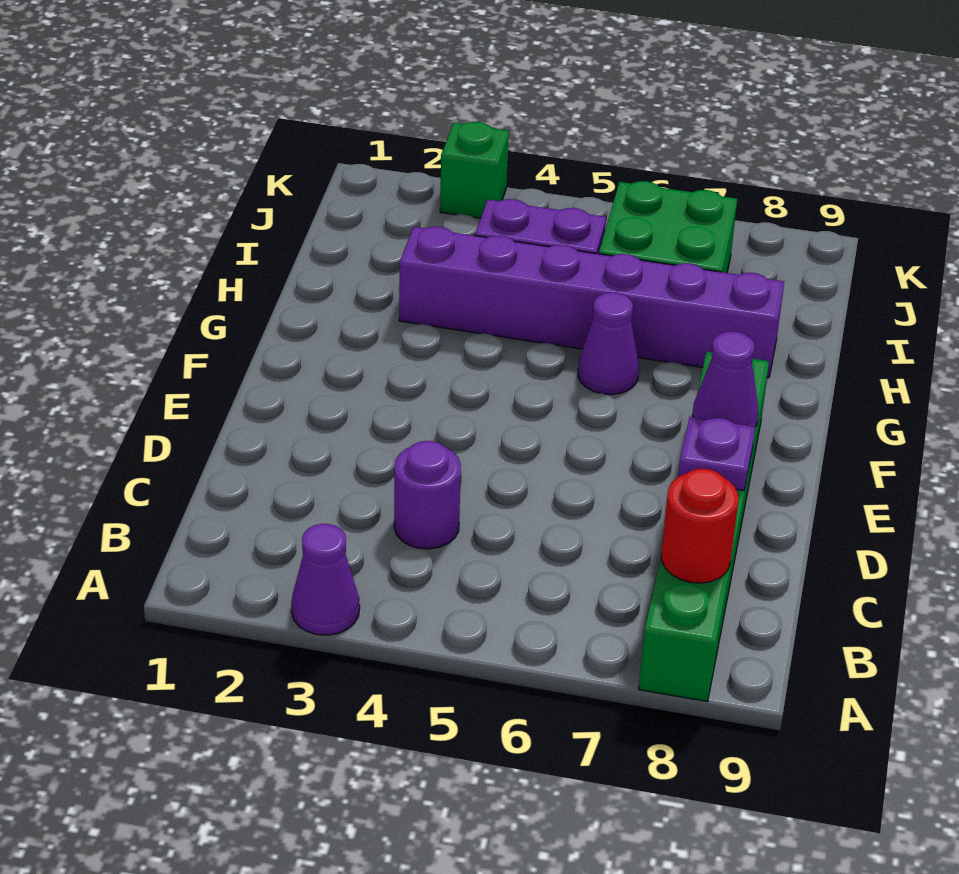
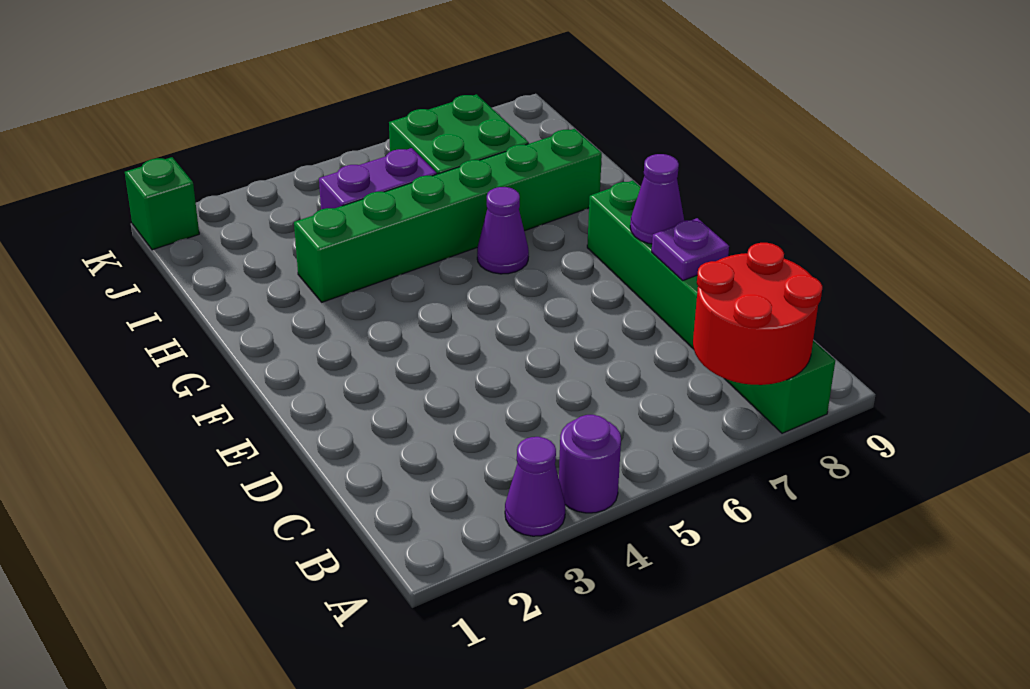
red 1x1 round brick [662,469,738,583] -> red 2x2 round brick [693,243,822,385]
purple 1x1 round brick [394,441,461,549] -> purple 1x1 round brick moved to [559,415,621,513]
purple 1x6 brick [399,227,784,378] -> green 1x6 brick [294,129,602,302]
green 1x1 brick [440,122,509,218] -> green 1x1 brick moved to [125,157,199,250]

